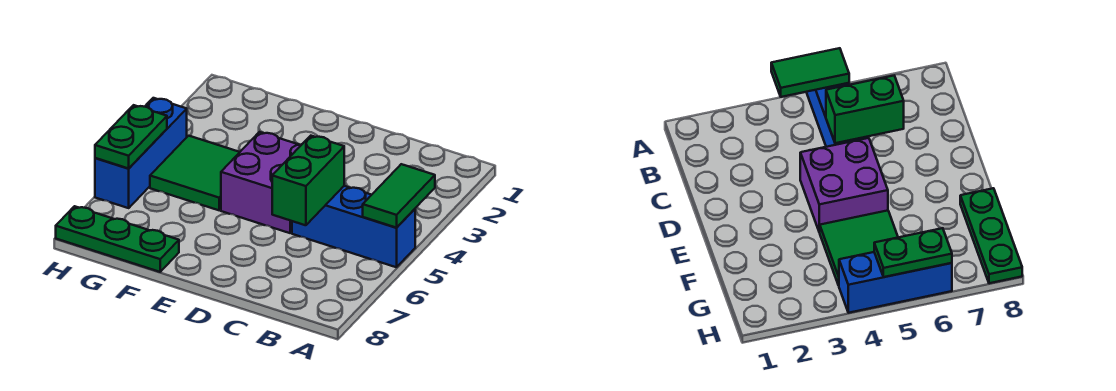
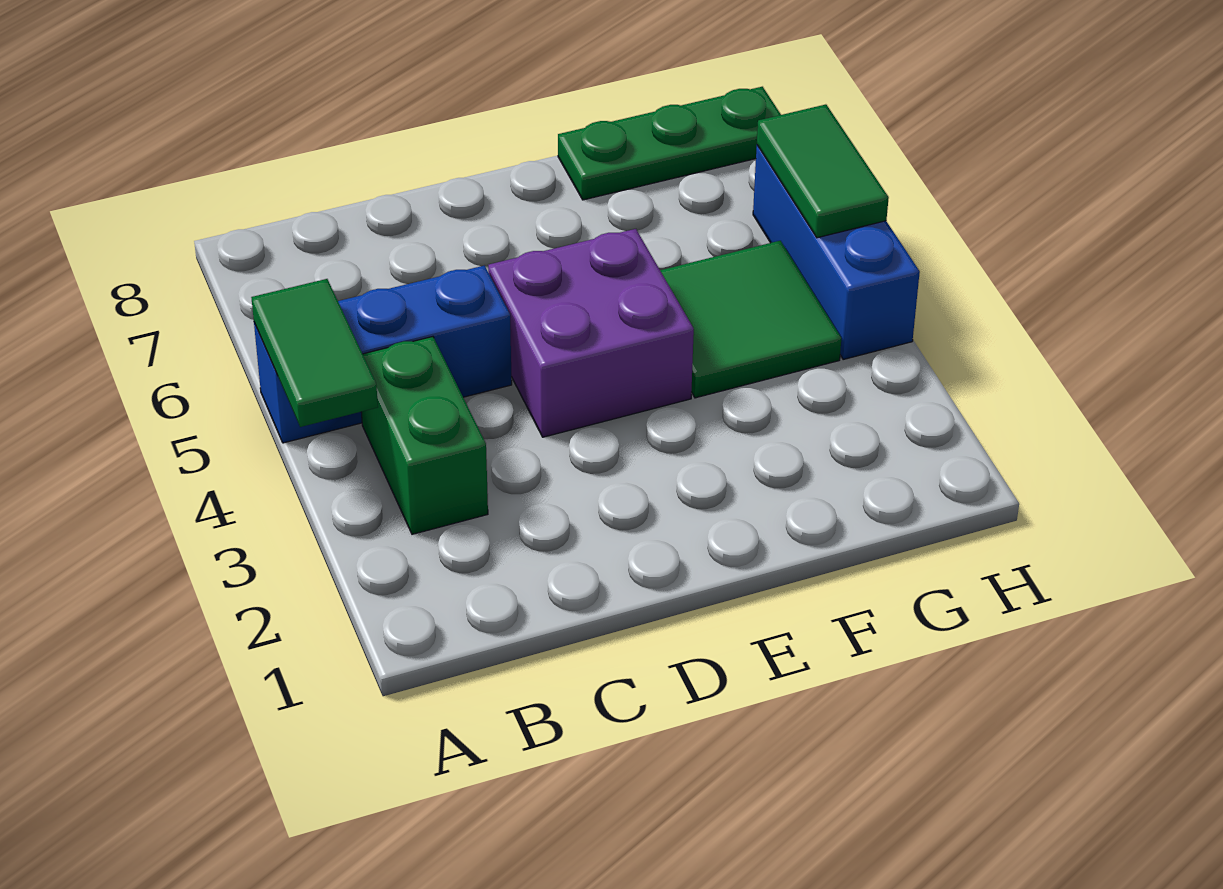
green 1x2 brick [272,136,344,225] -> green 1x2 brick moved to [361,337,488,534]
green 1x2 plate [95,105,167,168] -> green 1x2 tile [757,104,889,238]

